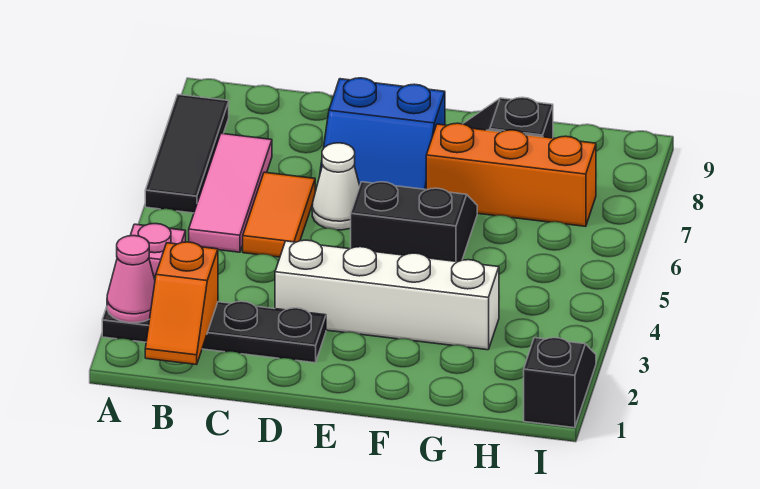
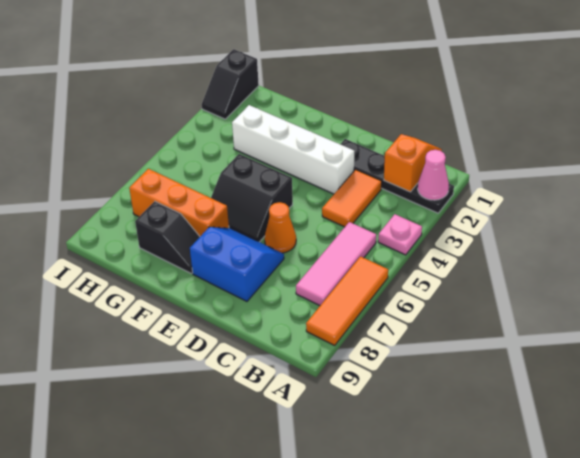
black 1x3 tile [145,95,229,213] -> orange 1x3 tile [306,256,388,345]
orange 1x2 tile [243,172,315,257] -> orange 1x2 tile moved to [322,170,382,227]
white 1x1 cone [312,143,360,230] -> orange 1x1 cone [265,202,296,253]

